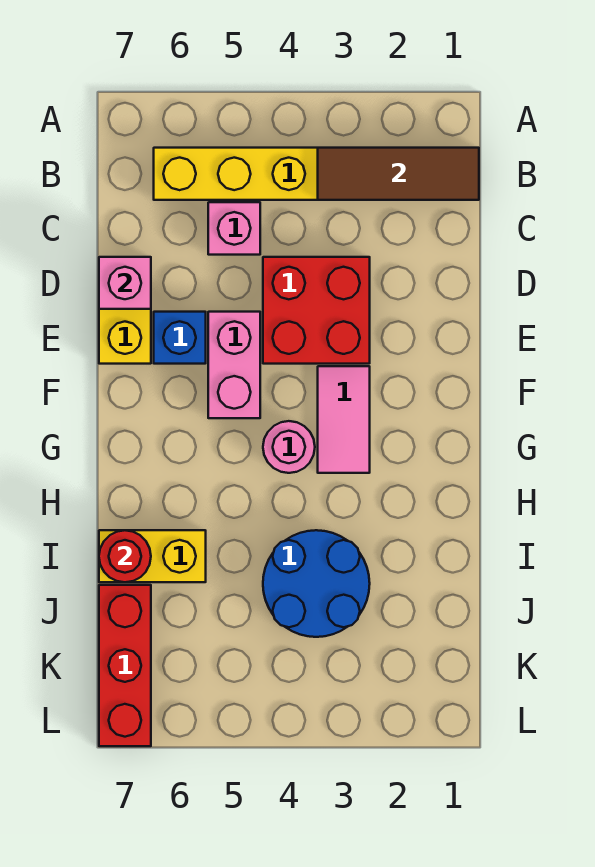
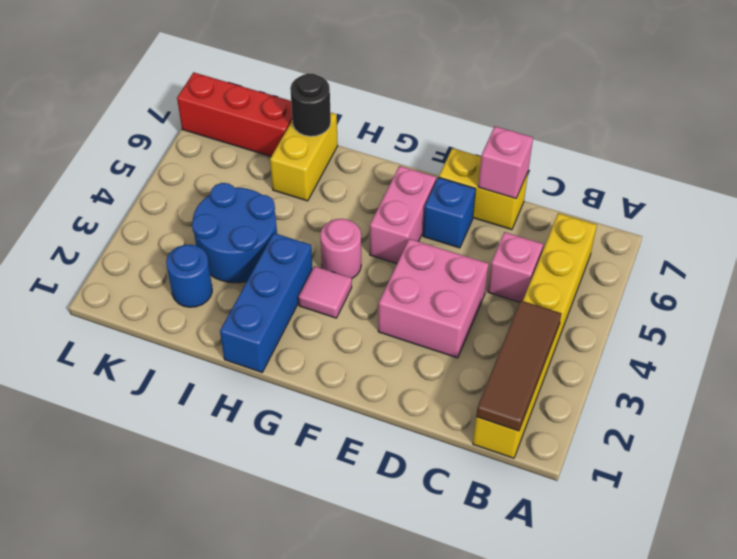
red 2x2 brick [263,257,370,364] -> pink 2x2 brick [378,239,489,358]
pink 1x2 brick [208,312,260,418] -> pink 1x2 brick turned to [370,166,436,264]
pink 1x2 tile [318,366,370,473] -> pink 1x1 tile [298,266,352,318]
none -> blue 1x3 brick [220,233,313,372]
red 1x1 round brick [99,530,151,582] -> black 1x1 round brick [290,73,331,136]
none -> blue 1x1 round brick [166,245,212,307]

